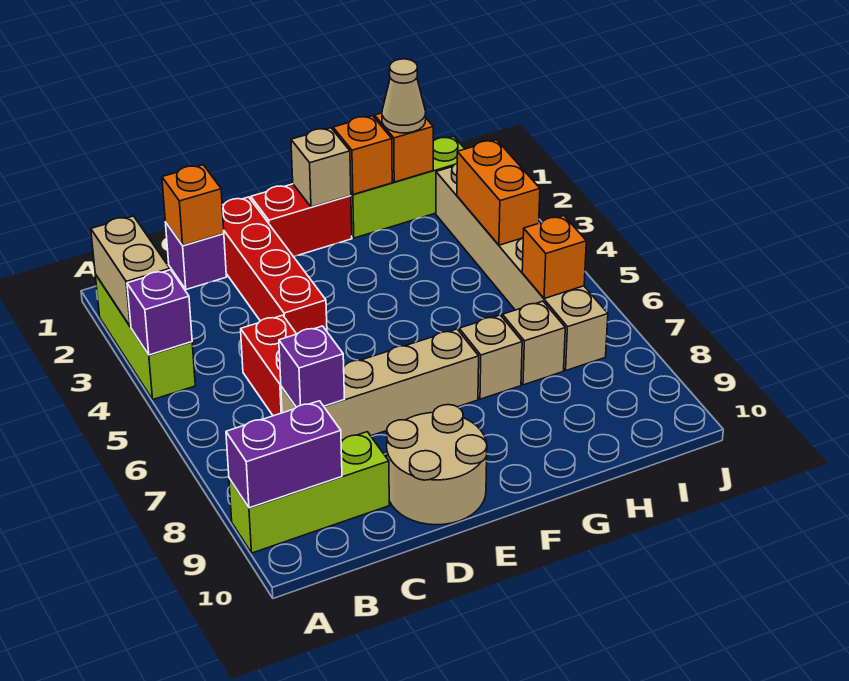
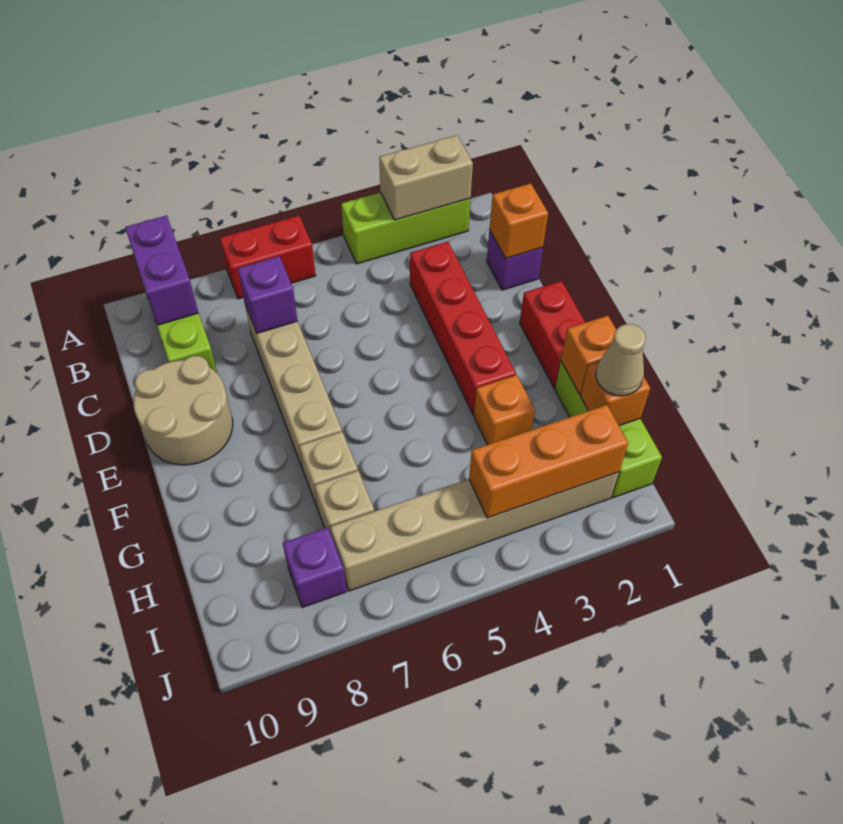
purple 1x1 brick [127,270,192,355] -> purple 1x1 brick moved to [283,527,346,608]
red 1x2 brick [241,315,296,416] -> red 1x2 brick moved to [220,215,316,299]
red 1x4 brick [222,197,327,334] -> red 1x4 brick turned to [410,242,516,415]
tan 1x1 brick [291,128,351,207] -> none
orange 1x2 brick [457,140,540,245] -> orange 1x3 brick [469,405,628,518]
orange 1x1 brick [522,216,586,299] -> orange 1x1 brick moved to [474,375,535,445]

